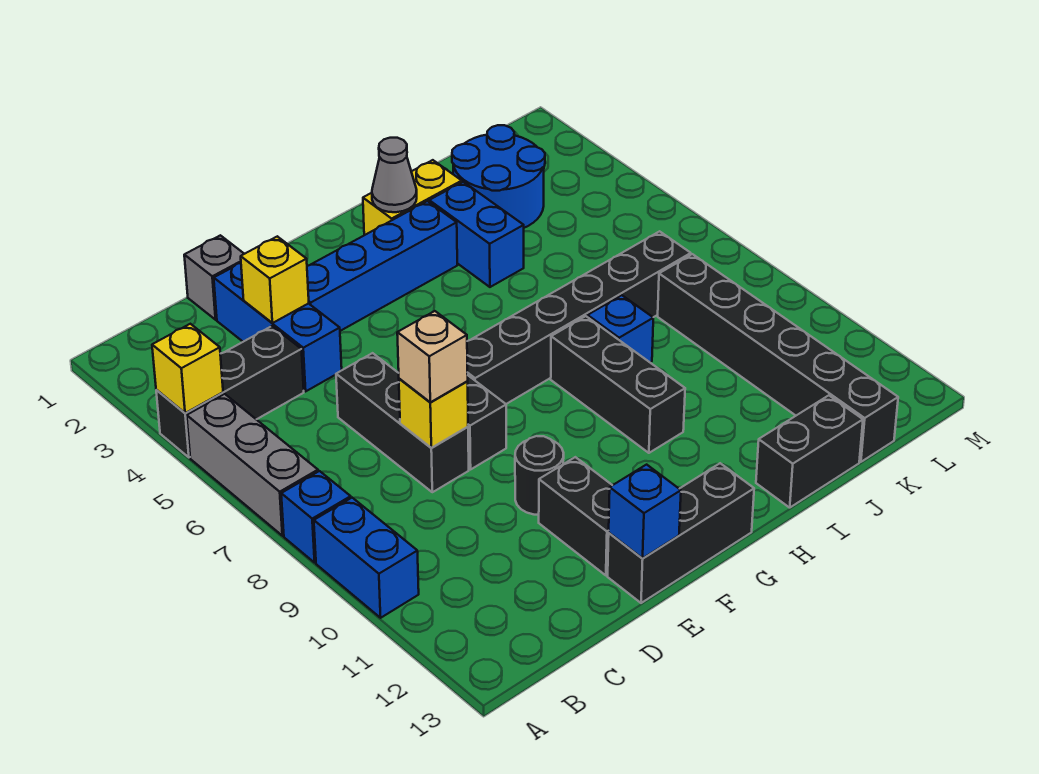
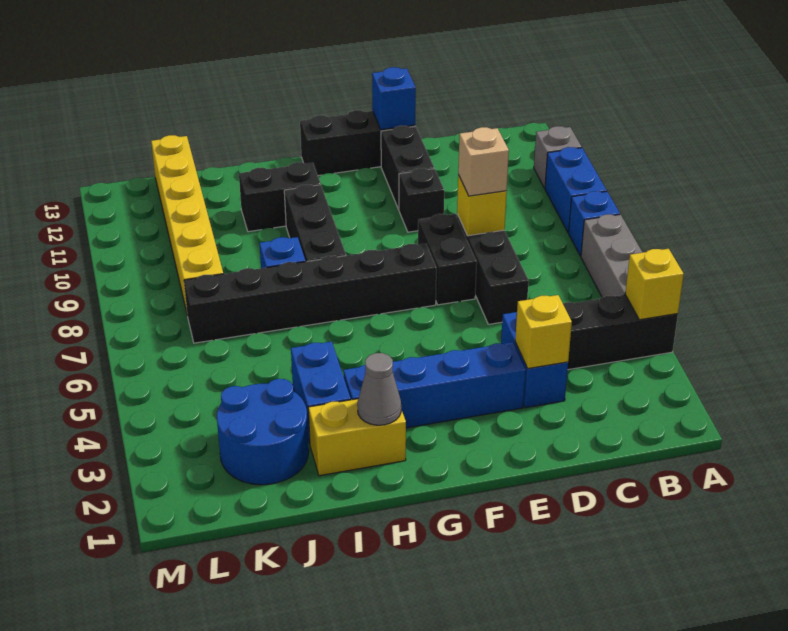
grey 1x1 brick [184,235,244,320] -> grey 1x1 brick moved to [534,126,582,188]
blue 1x3 brick [214,263,342,391] -> blue 1x2 brick [501,312,568,408]
black 1x1 round brick [515,436,564,515] -> black 1x1 brick [399,168,444,232]
black 1x2 brick [756,395,863,508] -> black 1x2 brick moved to [239,162,321,232]
black 1x6 brick [658,254,898,462] -> yellow 1x6 brick [151,135,223,316]

